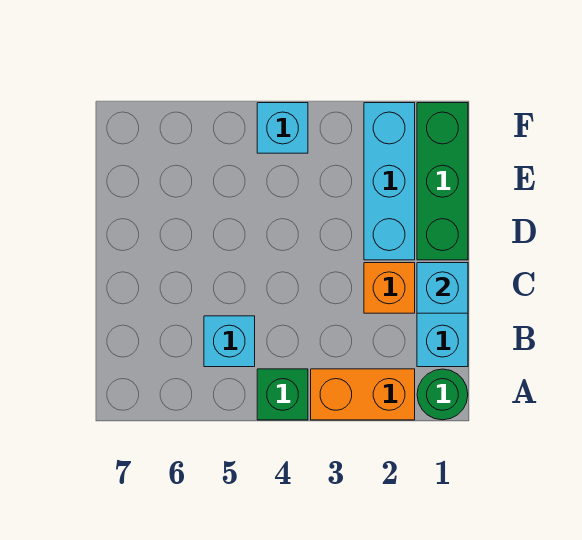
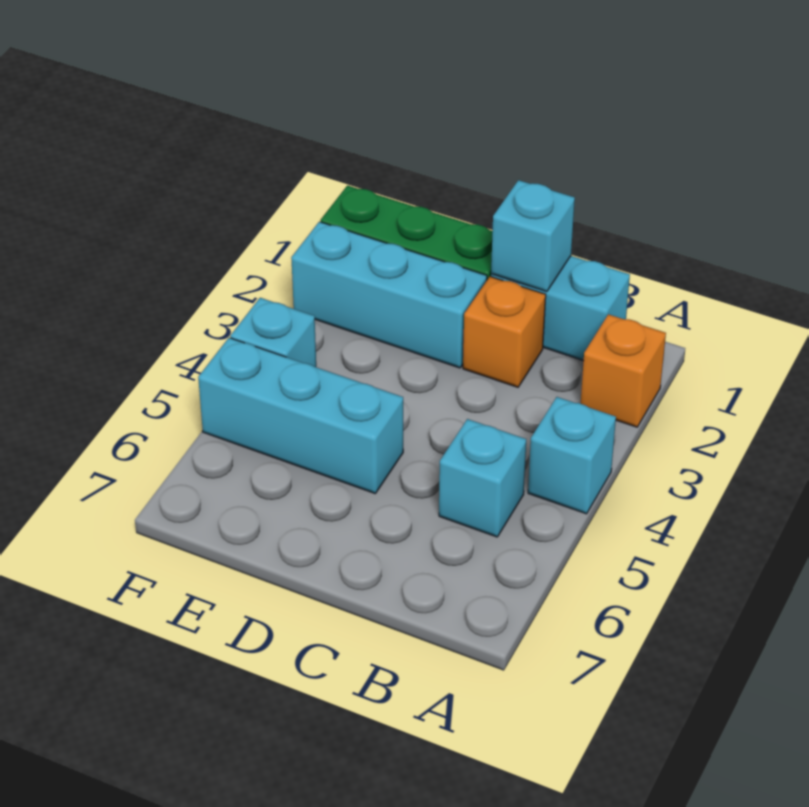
green 1x1 round brick [417,369,468,420] -> none
orange 1x2 brick [311,369,415,420] -> orange 1x1 brick [581,314,666,427]
green 1x1 brick [257,369,308,420] -> cyan 1x1 brick [528,397,616,514]
none -> cyan 1x3 brick [198,338,403,494]

